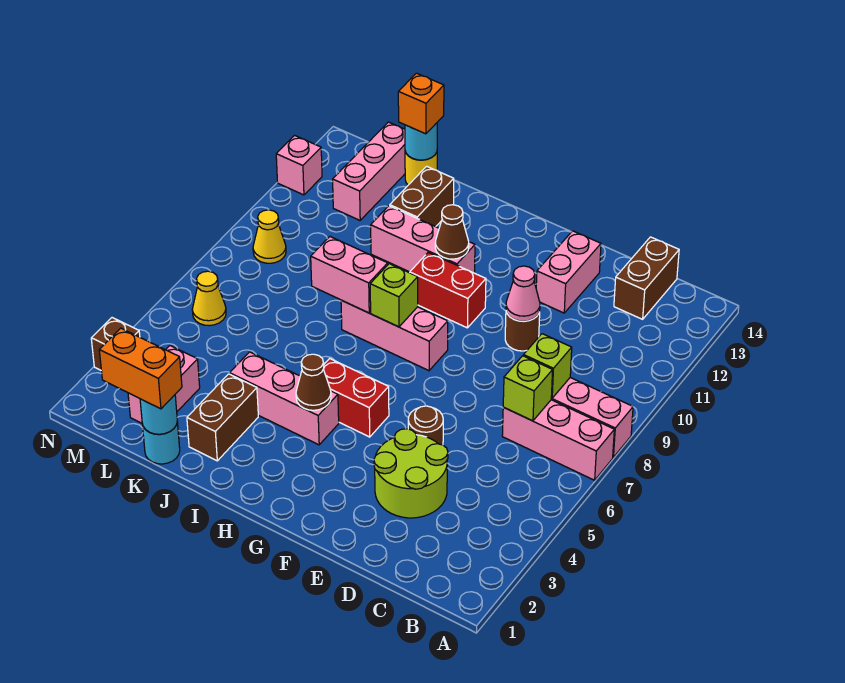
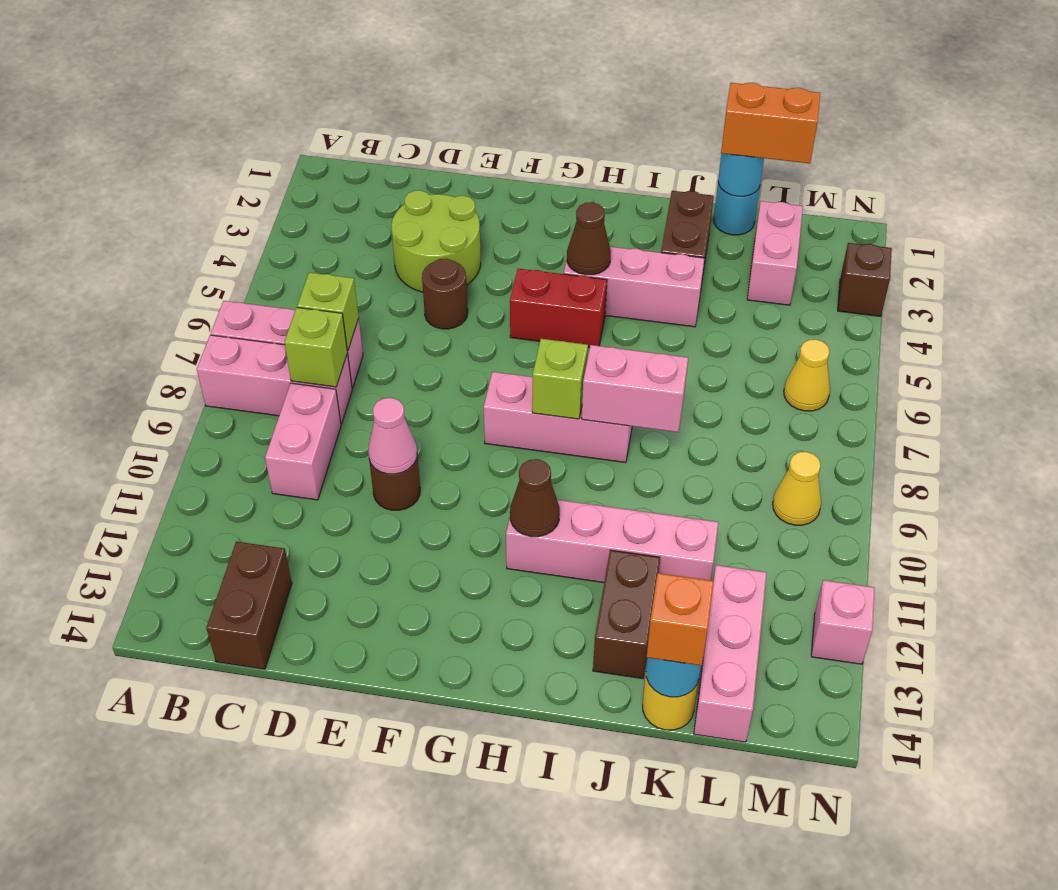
pink 1x2 brick [536,231,601,313] -> pink 1x2 brick moved to [265,383,341,500]
red 1x2 brick [410,252,486,328] -> none
pink 1x3 brick [371,206,475,273] -> pink 1x4 brick [506,500,718,582]

